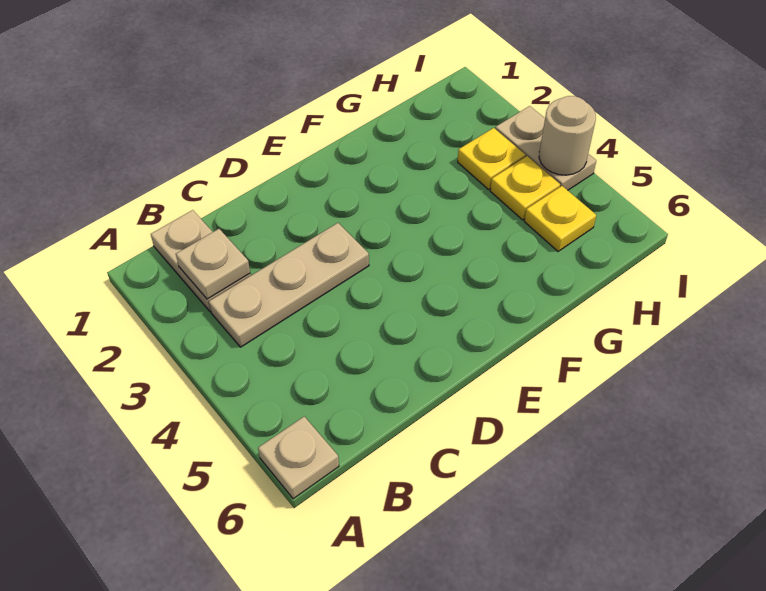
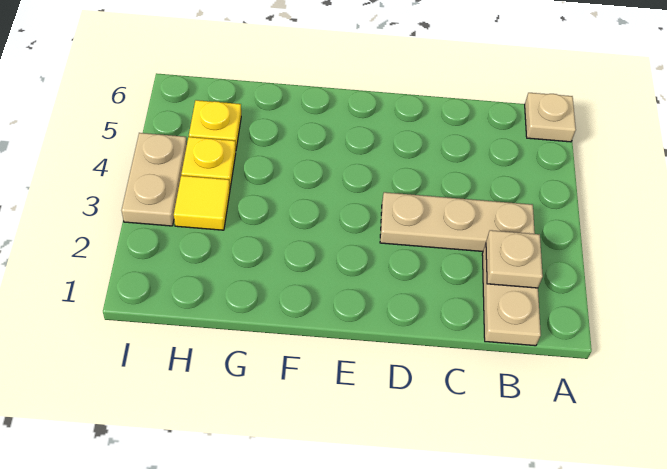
yellow 1x1 plate [458,128,525,190] -> yellow 1x1 tile [174,176,230,230]
tan 1x1 round brick [539,96,596,175] -> none

